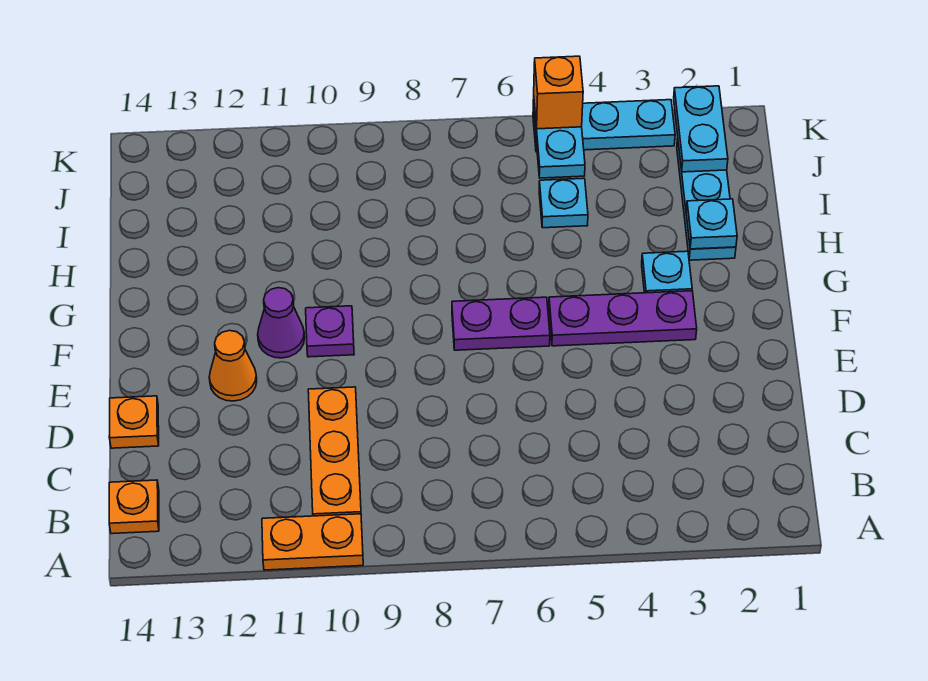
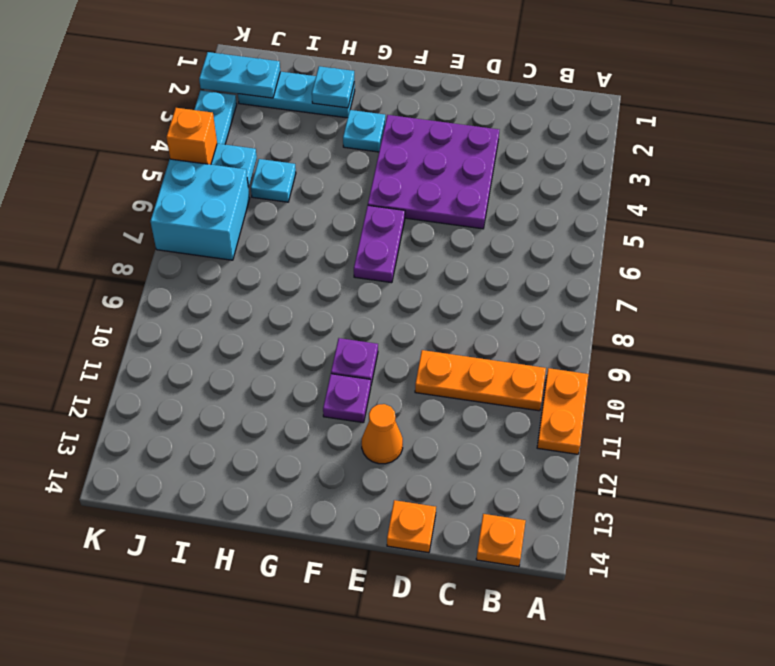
purple 1x3 plate [549,291,697,346] -> purple 3x3 plate [368,115,499,229]
purple 1x1 cone [258,288,305,358] -> purple 1x1 plate [323,374,371,423]
none -> cyan 2x2 brick [150,159,250,260]

